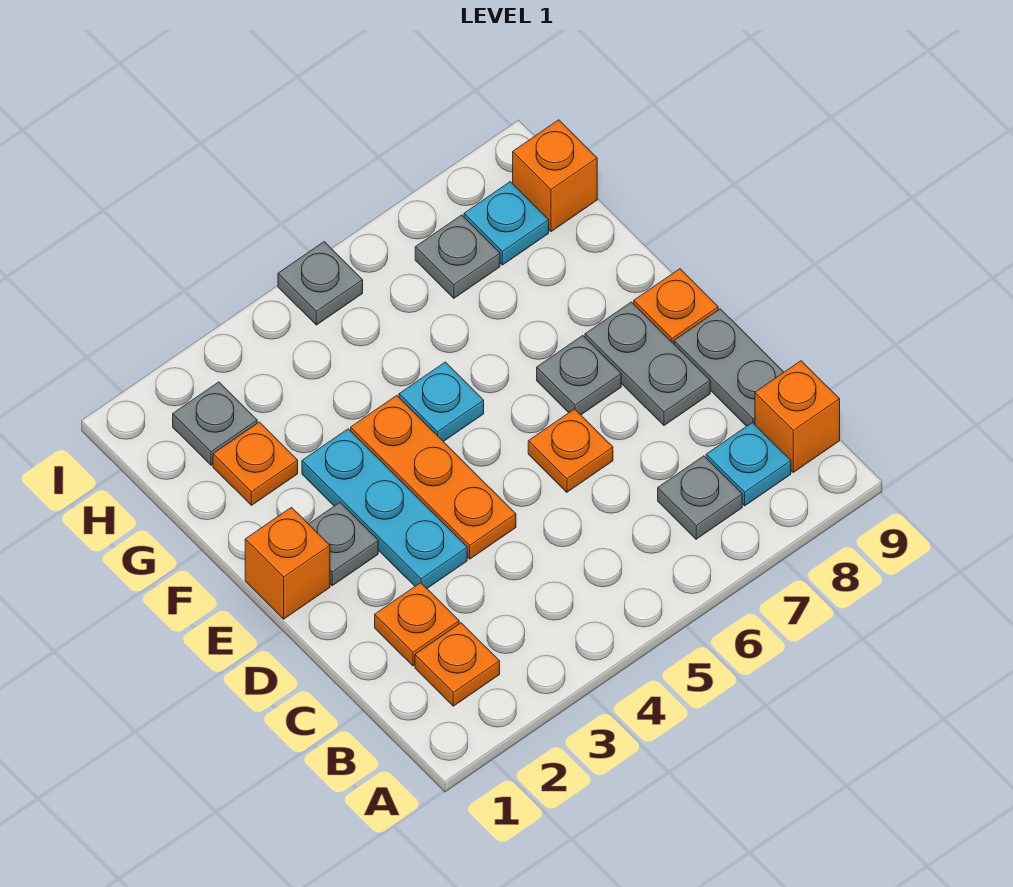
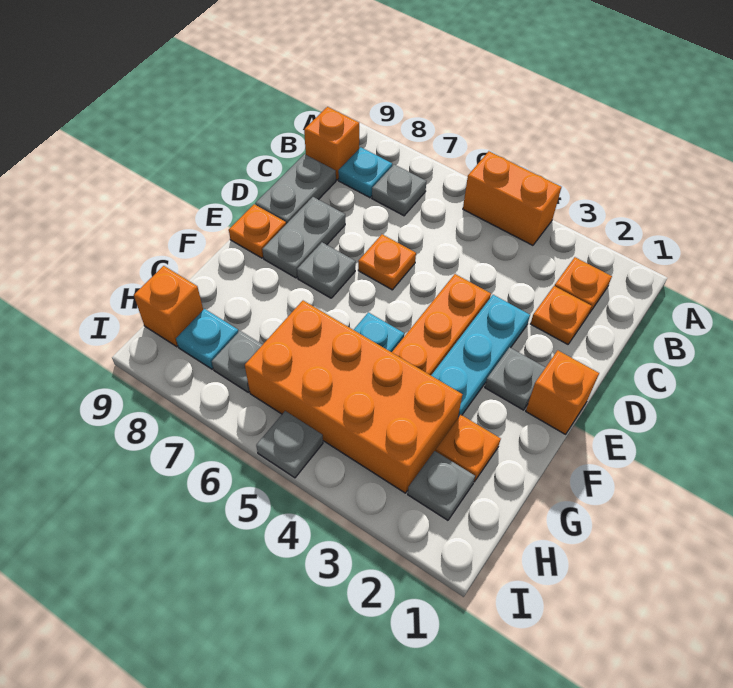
none -> orange 1x2 brick [463,151,561,245]
none -> orange 2x4 brick [245,301,463,493]

